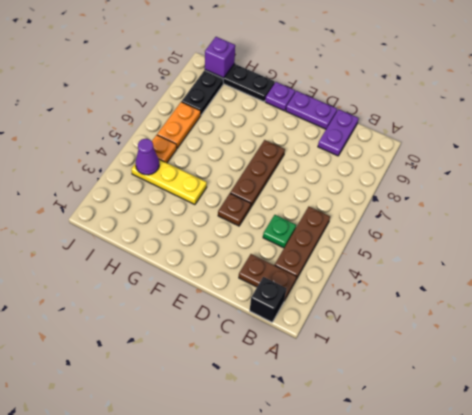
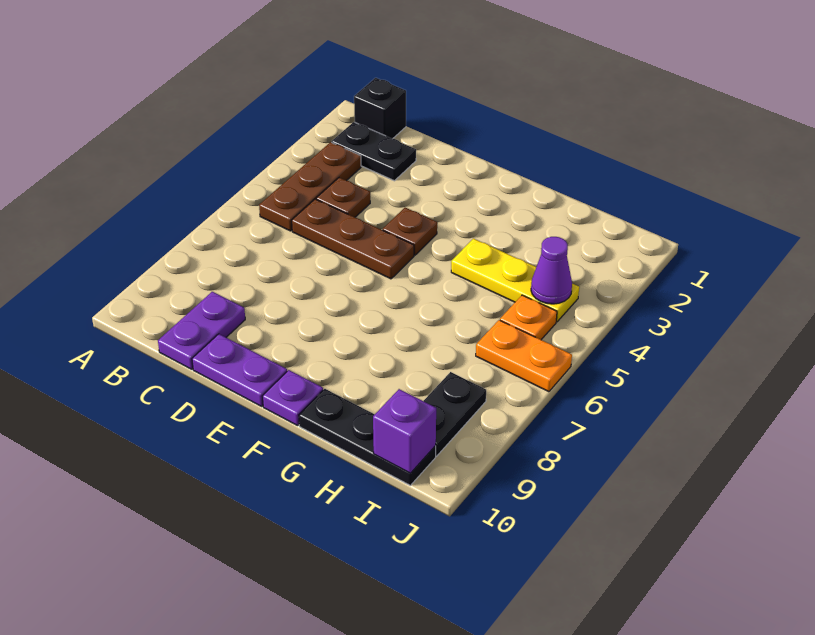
brown 1x2 plate [239,254,297,301] -> black 1x2 plate [332,122,416,181]
green 1x1 plate [263,215,296,248] -> brown 1x1 plate [316,178,370,217]
brown 1x3 plate [230,140,285,207] -> brown 1x3 plate turned to [292,199,414,279]
orange 1x2 plate [157,102,201,148] -> orange 1x2 plate turned to [476,320,572,392]

